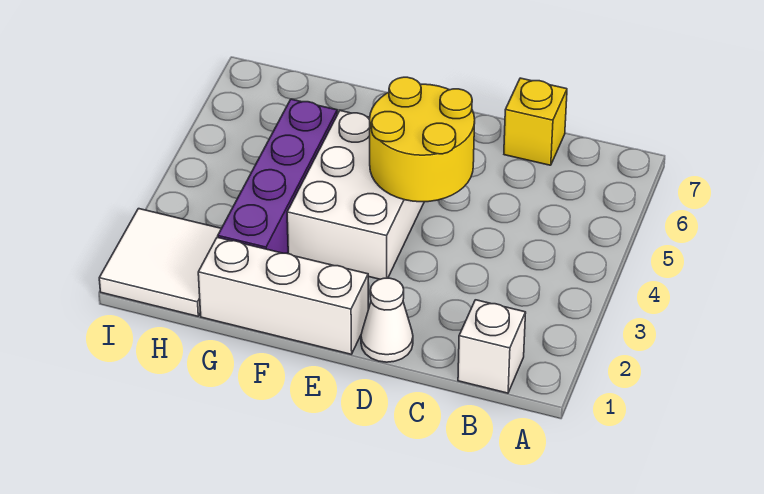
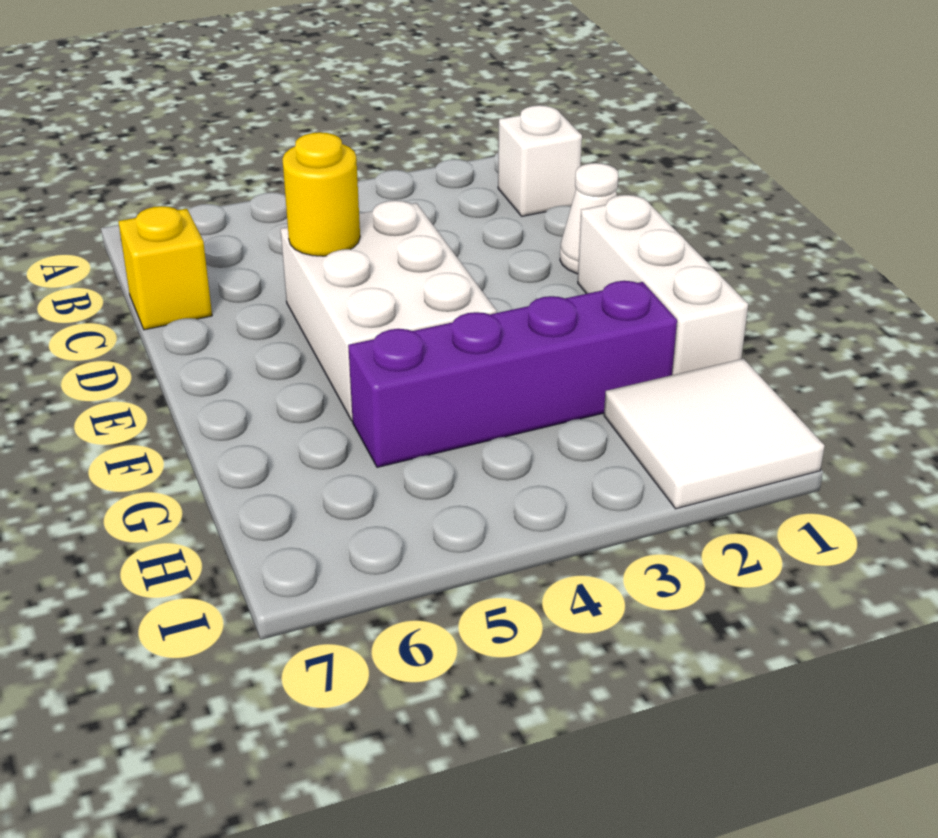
yellow 2x2 round brick [370,77,475,202] -> yellow 1x1 round brick [283,132,360,256]
white 2x3 brick [287,111,424,279] -> white 2x3 brick turned to [281,200,497,421]

